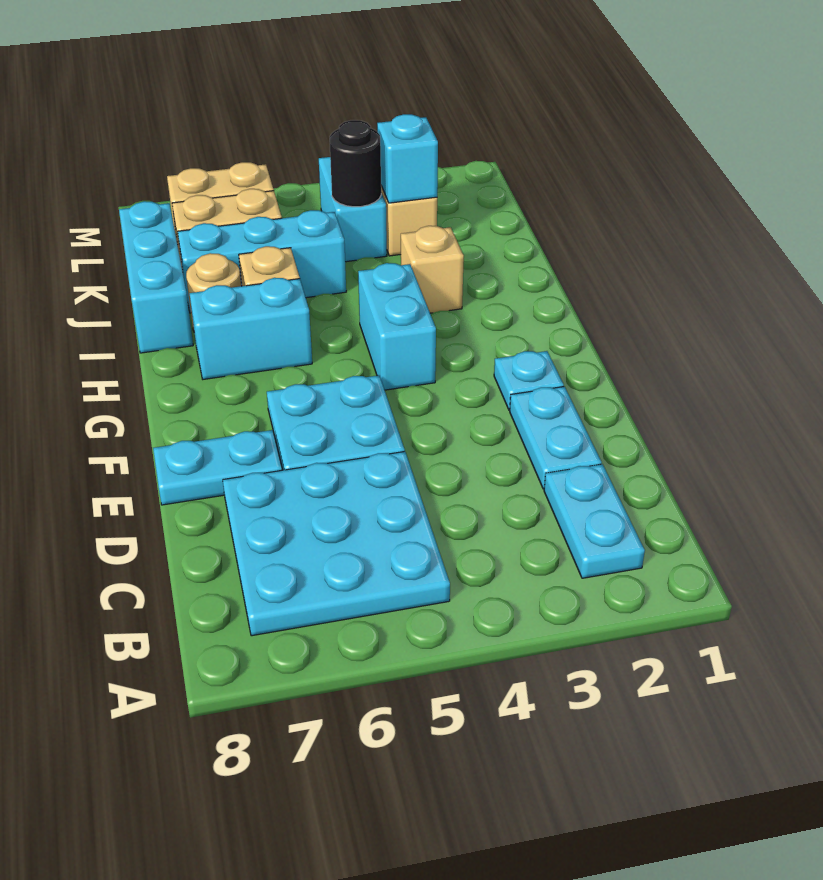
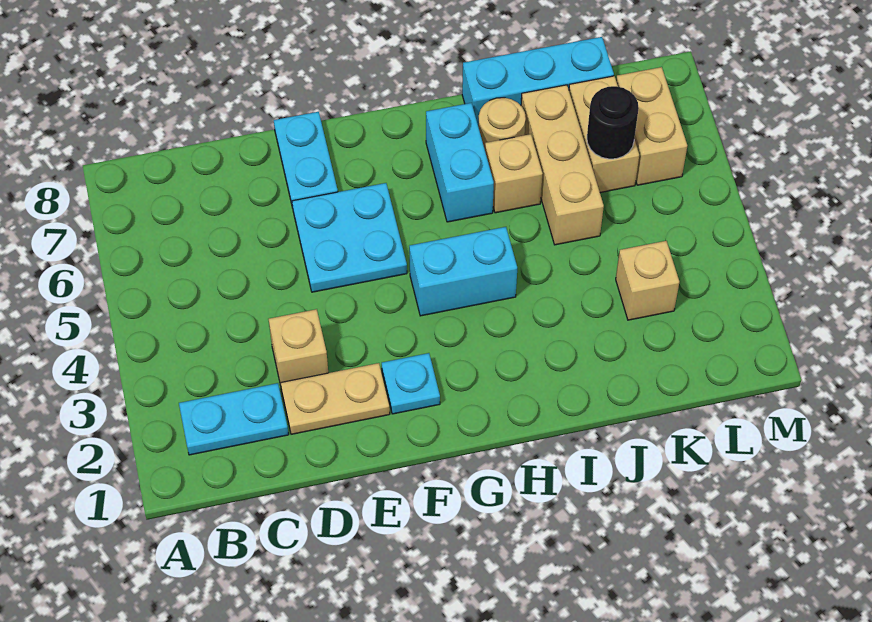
cyan 3x3 plate [223,452,450,636] -> none
cyan 1x2 plate [510,387,602,489] -> tan 1x2 plate [281,363,390,434]
tan 1x1 brick [401,226,464,313] -> tan 1x1 brick moved to [269,309,328,385]
cyan 1x3 brick [178,210,346,313] -> tan 1x3 brick [521,85,604,245]
cyan 1x1 brick [377,114,438,203] -> none
cyan 1x2 brick [319,157,387,262] -> none
black 1x1 round brick [330,120,381,207] -> black 1x1 round brick moved to [587,86,639,159]

